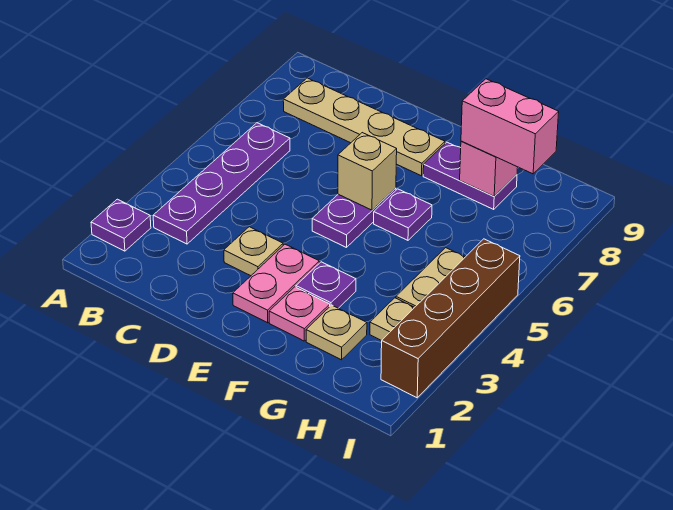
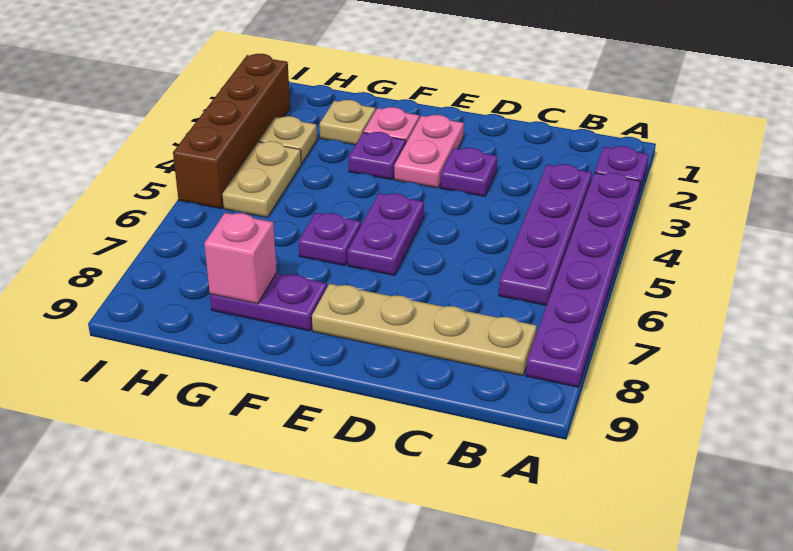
none -> purple 1x6 plate [526,173,640,387]
tan 1x1 plate [224,227,283,276] -> purple 1x1 plate [441,148,497,196]
tan 1x1 brick [338,133,397,210] -> none
pink 1x2 brick [461,79,559,174] -> none

